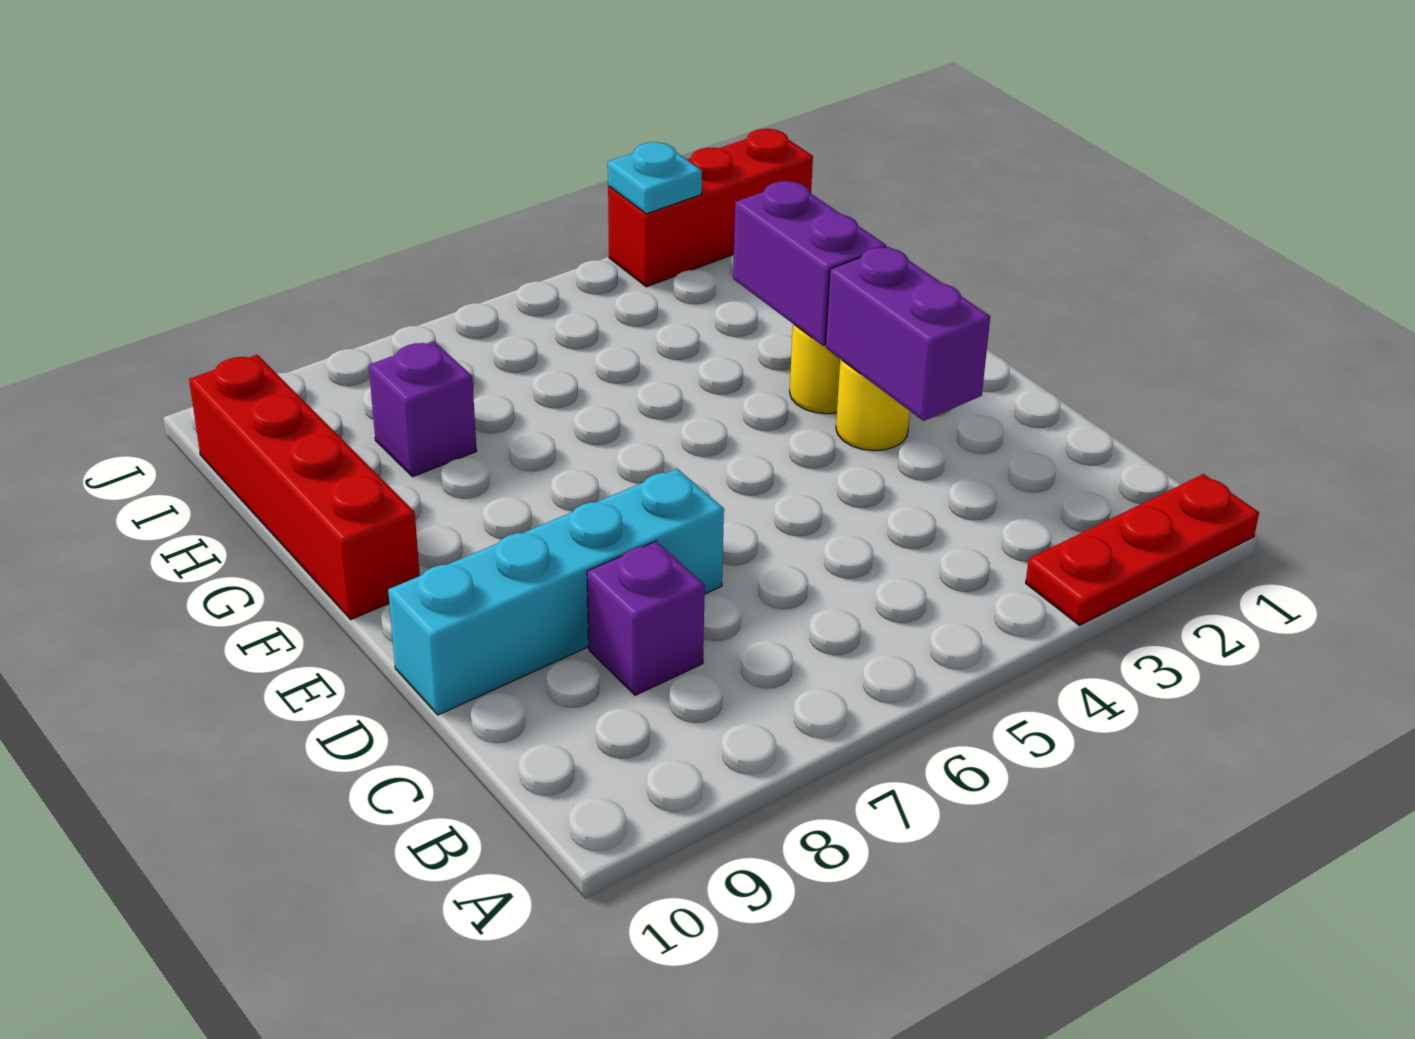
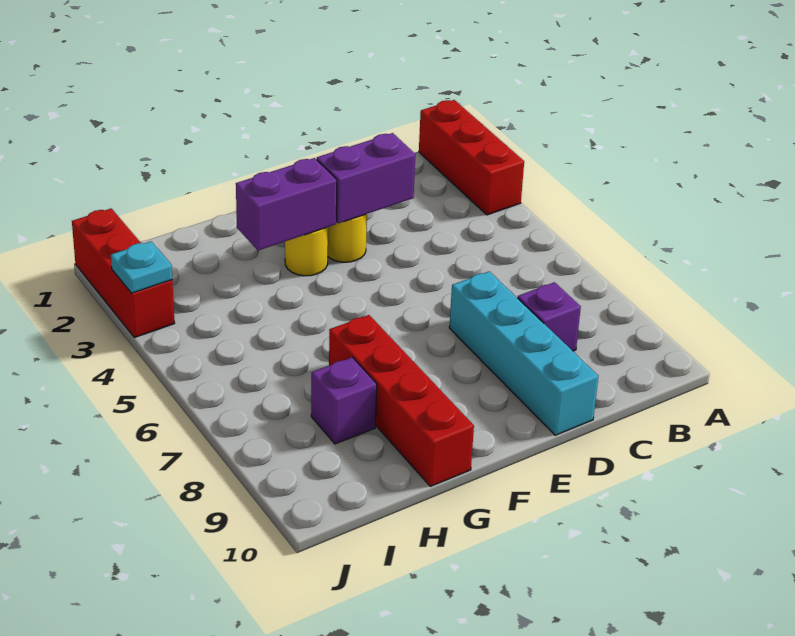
red 1x3 plate [1026,474,1259,625] -> red 1x3 brick [419,100,524,215]
red 1x4 brick [189,355,420,619] -> red 1x4 brick turned to [329,315,474,486]

